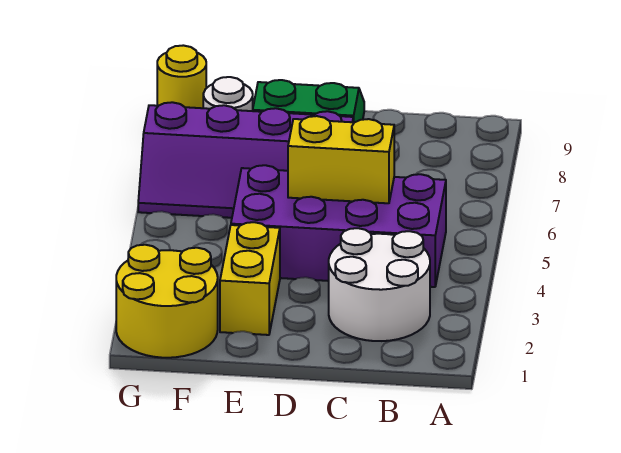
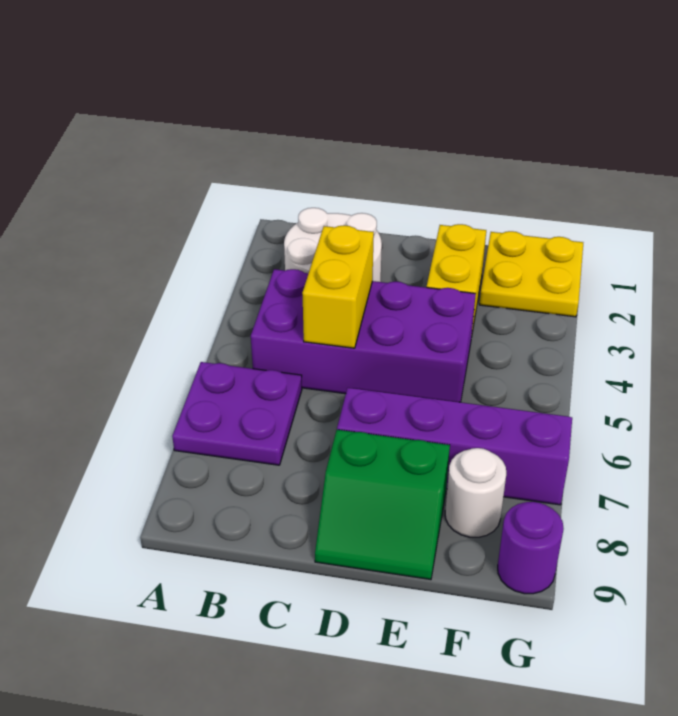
none -> purple 2x2 plate [172,362,302,465]
yellow 1x2 brick [288,116,394,203] -> yellow 1x2 brick turned to [302,225,374,348]
yellow 2x2 round brick [116,245,218,358] -> yellow 2x2 plate [479,231,583,317]
yellow 1x1 round brick [157,45,206,108] -> purple 1x1 round brick [498,502,564,594]

